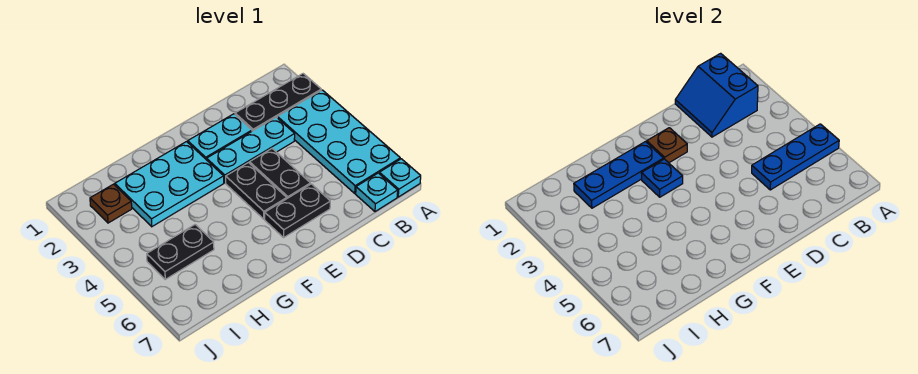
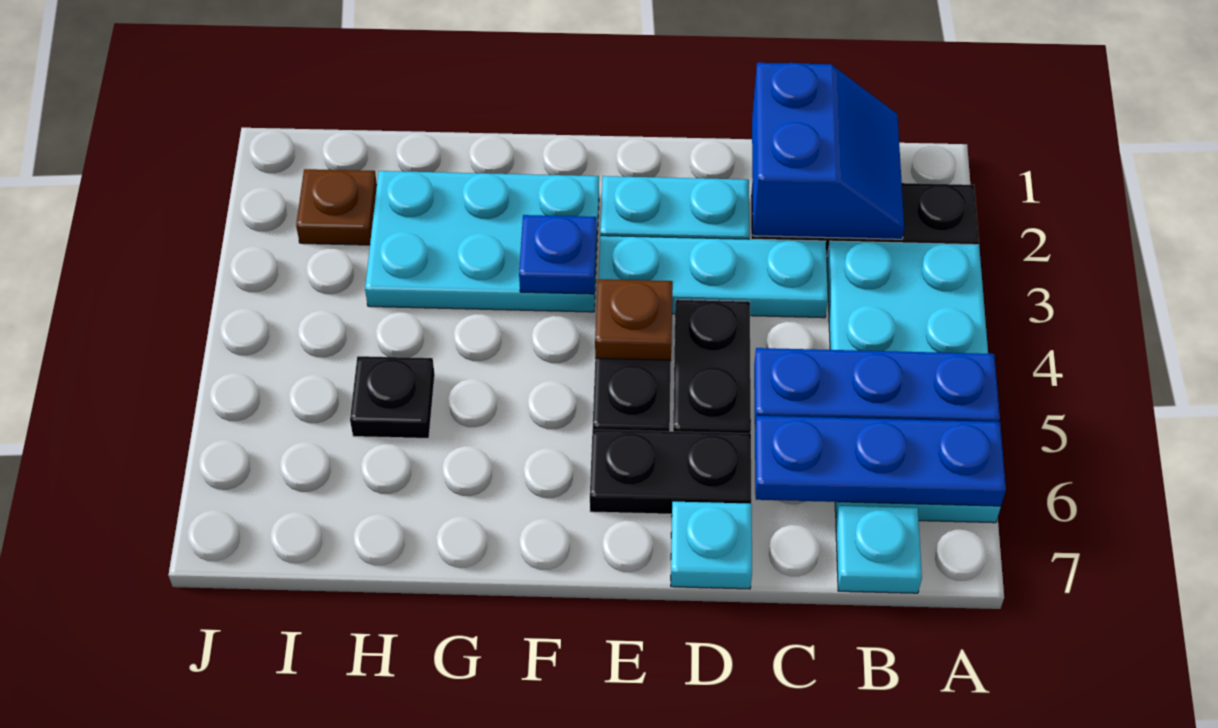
cyan 1x1 plate [379,159,421,197] -> cyan 1x1 plate moved to [671,502,752,589]
blue 2x2 slope [675,53,758,137] -> blue 2x2 slope turned to [752,63,904,239]
brown 1x1 plate [647,128,687,163] -> brown 1x1 plate moved to [595,279,673,360]
blue 1x3 plate [574,142,664,208] -> blue 1x3 plate moved to [755,416,1006,506]
black 1x2 plate [147,225,214,279] -> black 1x1 plate [350,356,435,438]

